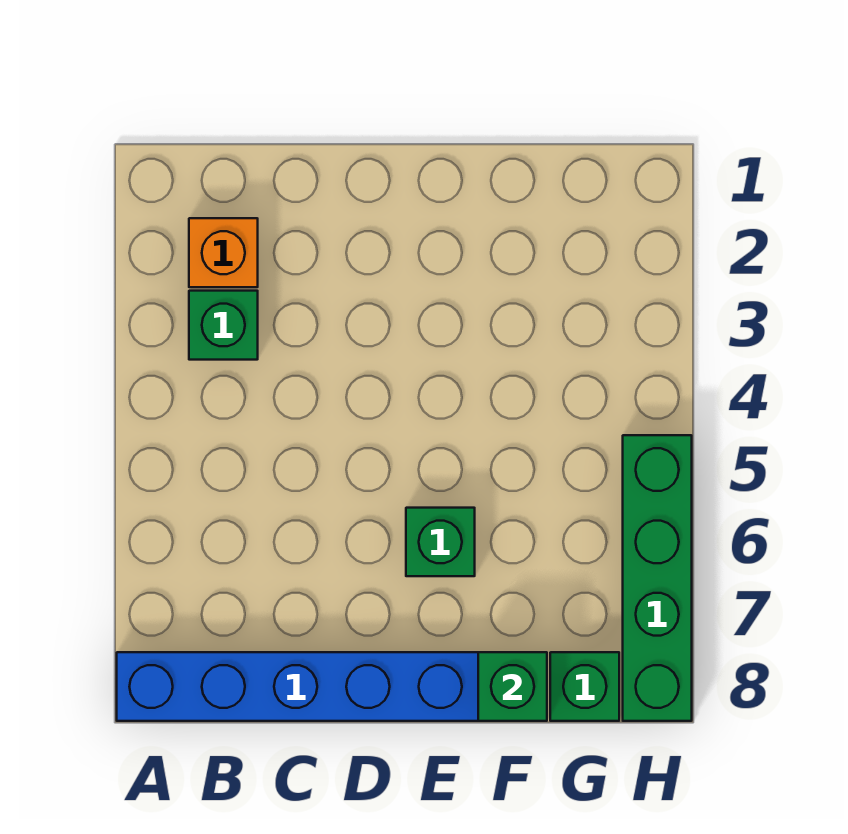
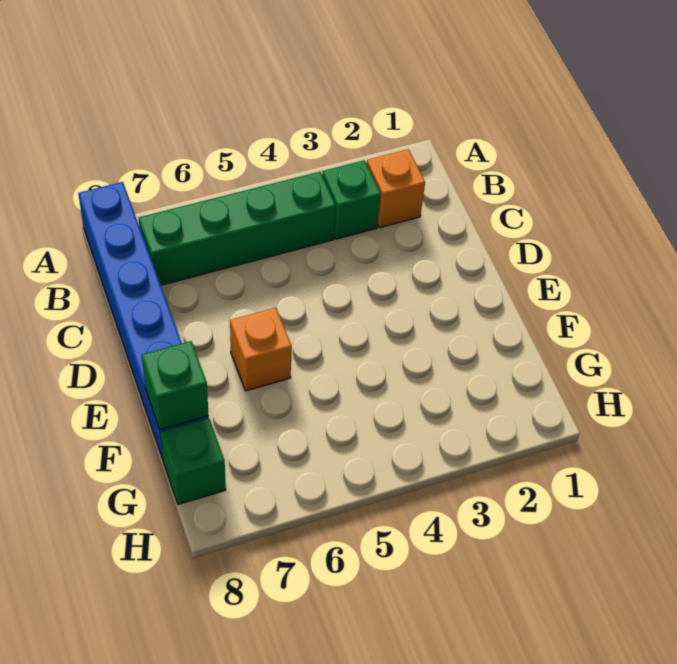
green 1x1 brick [406,508,475,576] -> orange 1x1 brick [230,308,292,391]
green 1x4 brick [623,435,692,721] -> green 1x4 brick moved to [139,172,336,285]

